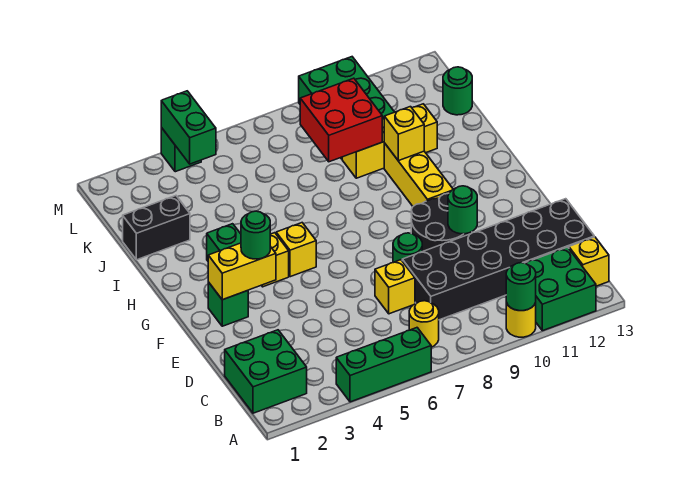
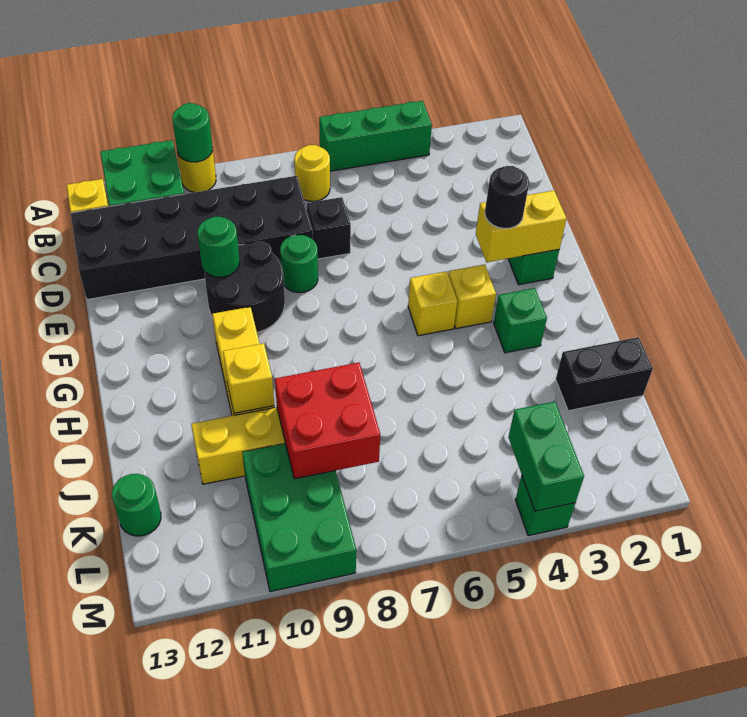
green 2x2 brick [225,330,307,413] -> none
yellow 1x1 brick [375,260,415,314] -> black 1x1 brick [307,197,351,259]
green 1x1 round brick [241,211,270,259] -> black 1x1 round brick [485,166,529,228]

